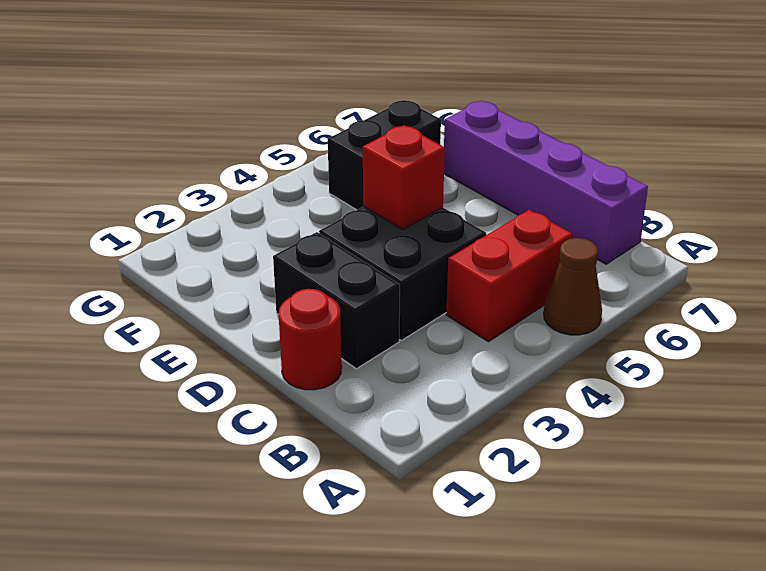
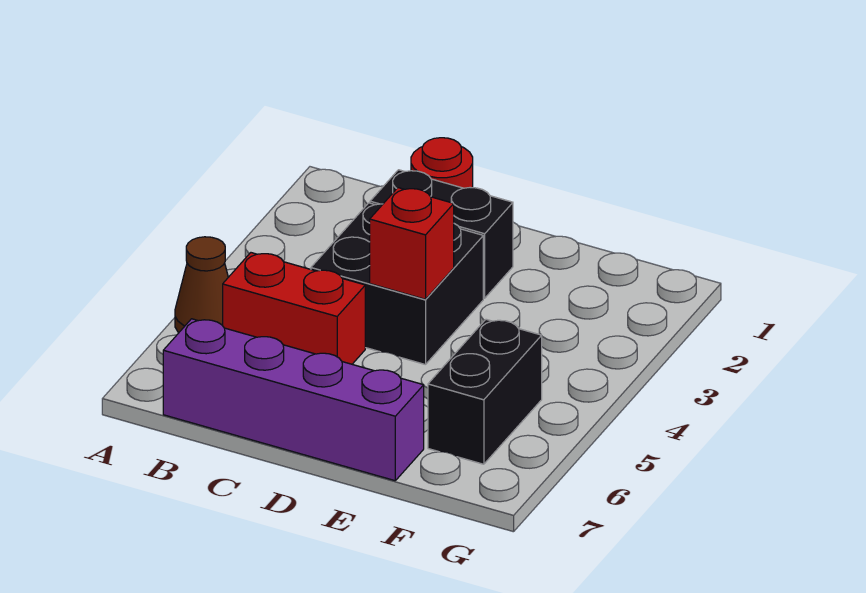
red 1x2 brick [446,210,572,342] -> red 1x2 brick turned to [223,253,365,364]

